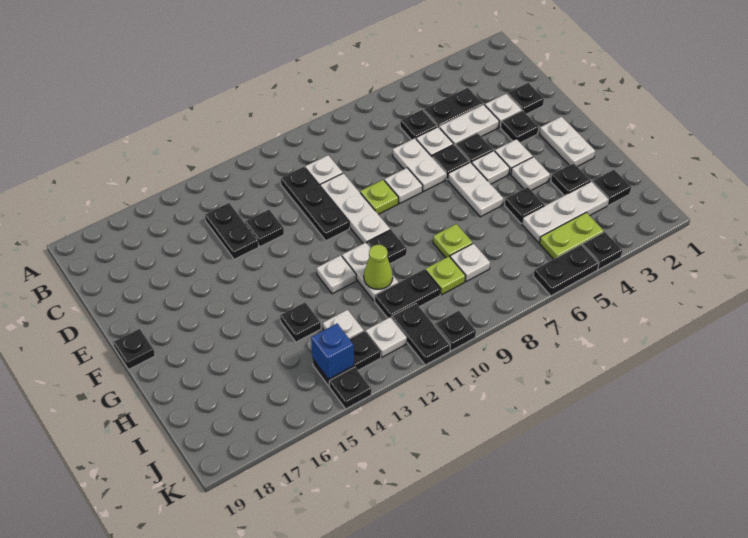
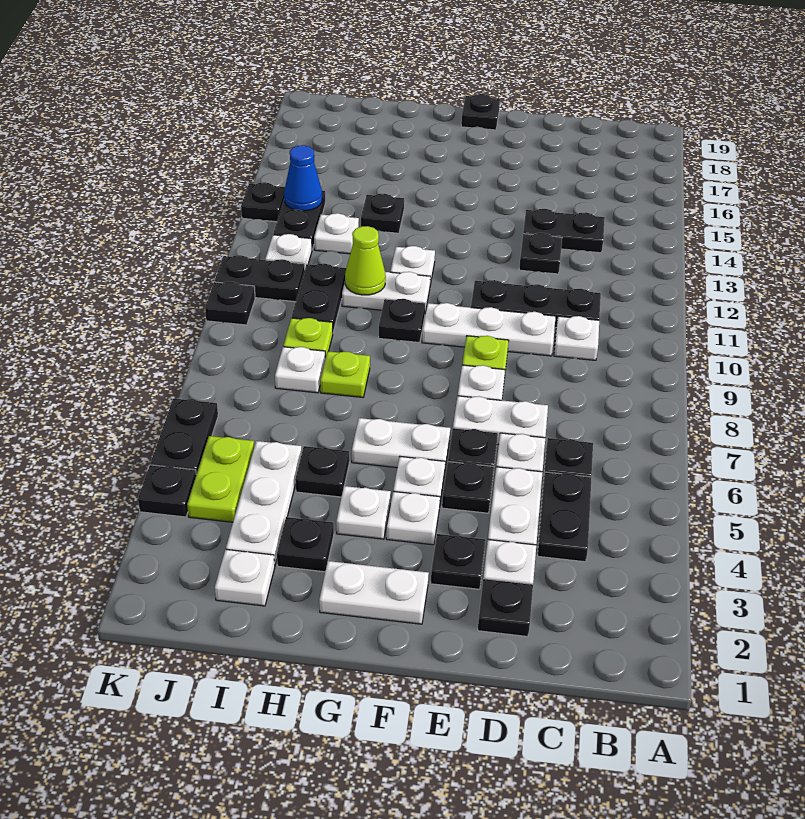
black 1x1 plate [592,170,631,205] -> white 1x1 plate [215,550,275,606]
blue 1x1 brick [311,324,354,380] -> blue 1x1 cone [284,145,322,211]

